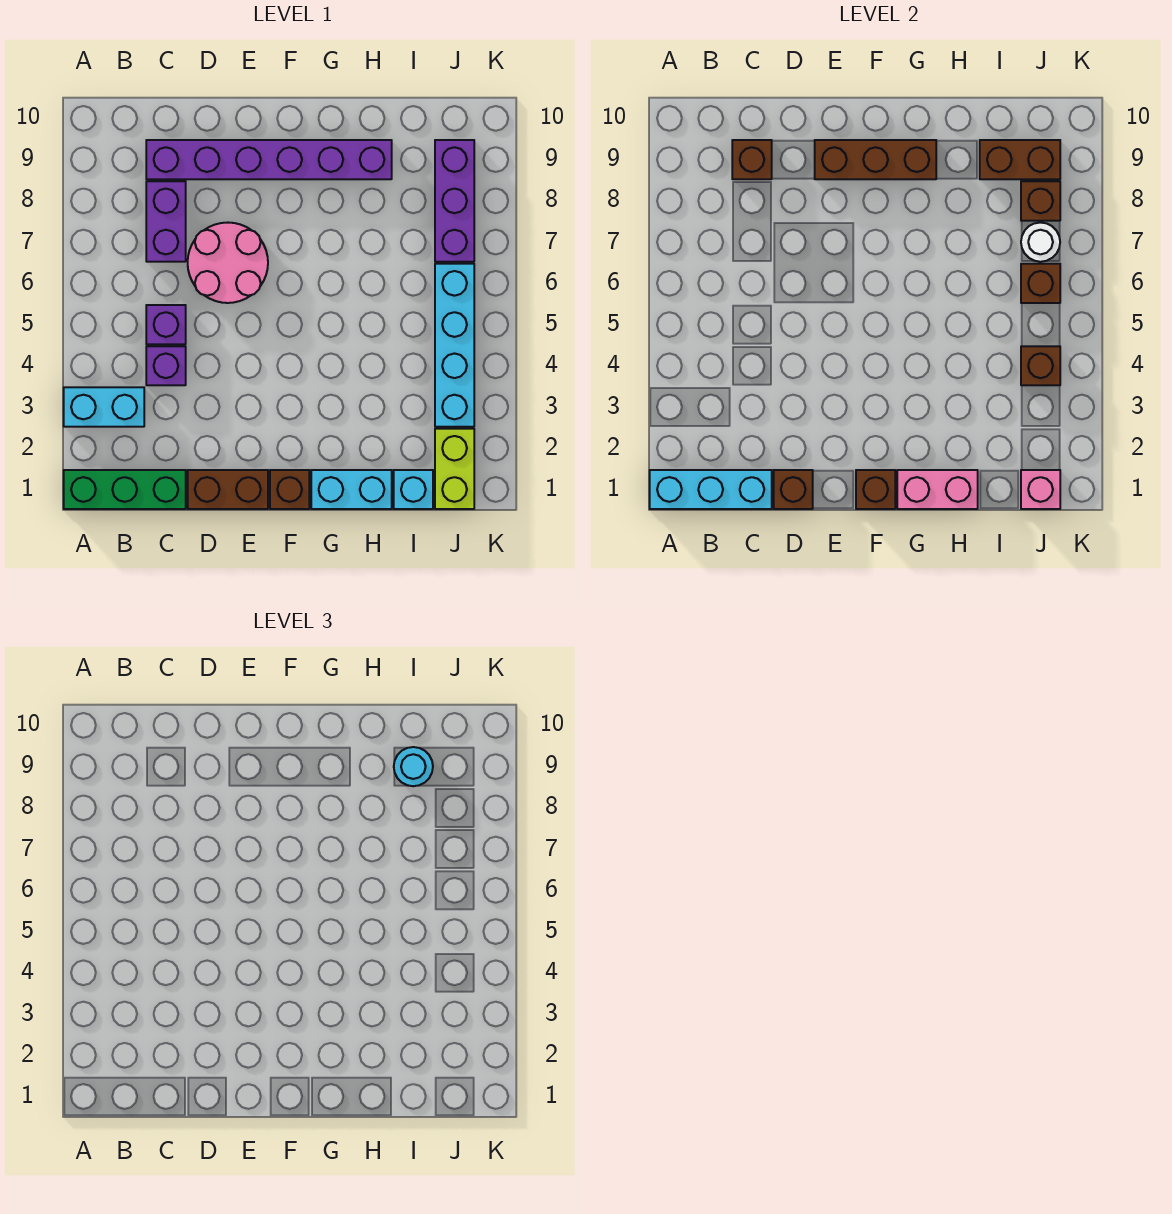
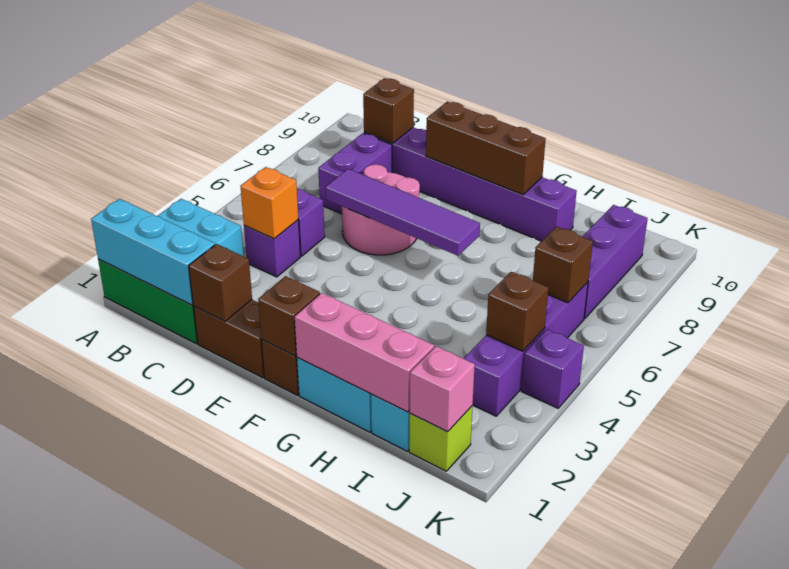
none -> orange 1x1 brick [240,167,298,239]
none -> purple 1x4 tile [325,169,480,256]
pink 1x2 brick [897,470,978,509] -> pink 1x3 brick [295,293,434,412]
brown 1x2 brick [980,140,1060,179] -> none
cyan 1x1 round brick [394,747,433,786] -> none
lime 1x2 brick [435,429,474,509] -> lime 1x1 brick [409,406,473,471]
cyan 1x4 brick [435,264,474,427] -> purple 1x4 brick [463,282,588,416]
white 1x1 round brick [1021,223,1060,262] -> none
brown 1x1 brick [1021,181,1060,221] -> none
none -> purple 1x1 brick [522,329,584,408]

